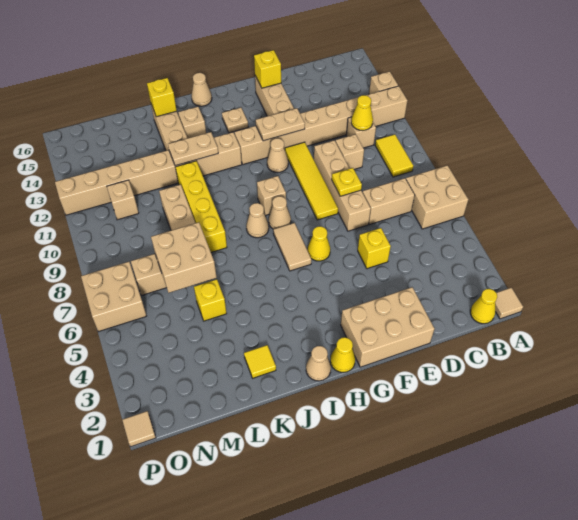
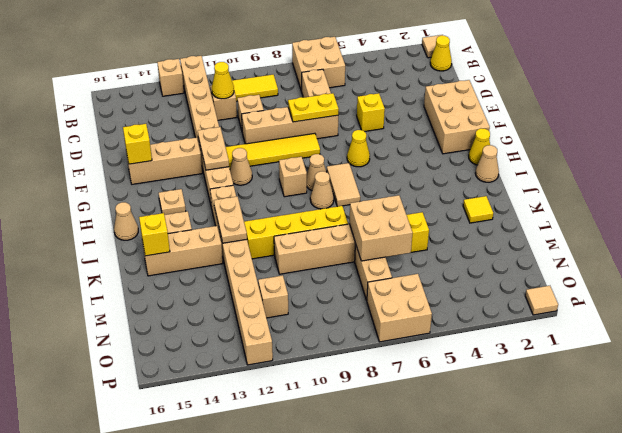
yellow 1x1 plate [332,168,362,196] -> yellow 1x2 plate [288,93,339,122]
tan 1x2 tile [273,223,311,271] -> tan 1x2 tile turned to [327,163,360,206]

